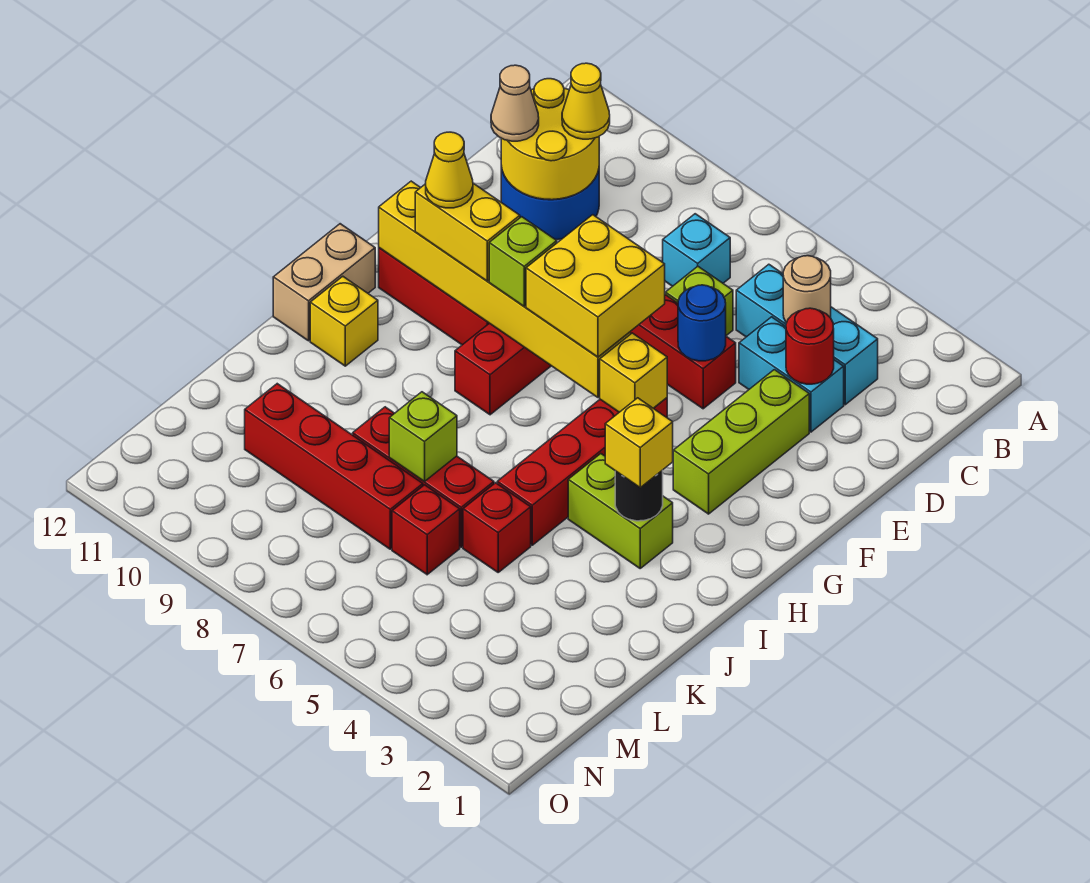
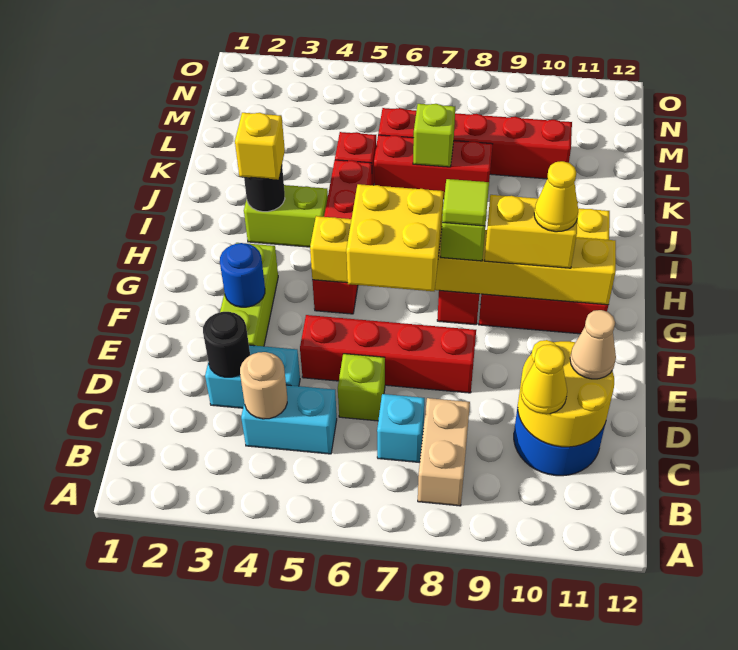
cyan 1x3 brick [736,264,878,405] -> cyan 1x2 brick [241,385,337,454]
red 1x1 round brick [786,308,834,384] -> black 1x1 round brick [203,312,250,377]
blue 1x1 round brick [678,285,726,361] -> blue 1x1 round brick moved to [220,243,265,307]
none -> lime 1x1 tile [442,179,489,226]
tan 1x2 brick [273,224,375,341] -> tan 1x2 brick moved to [418,398,470,506]

